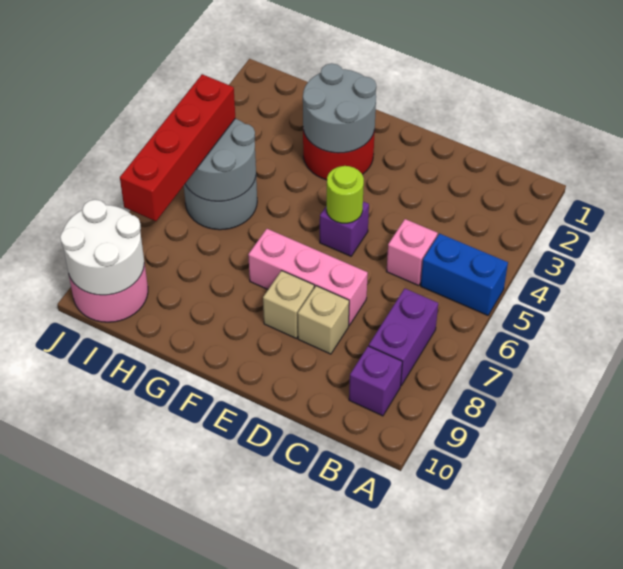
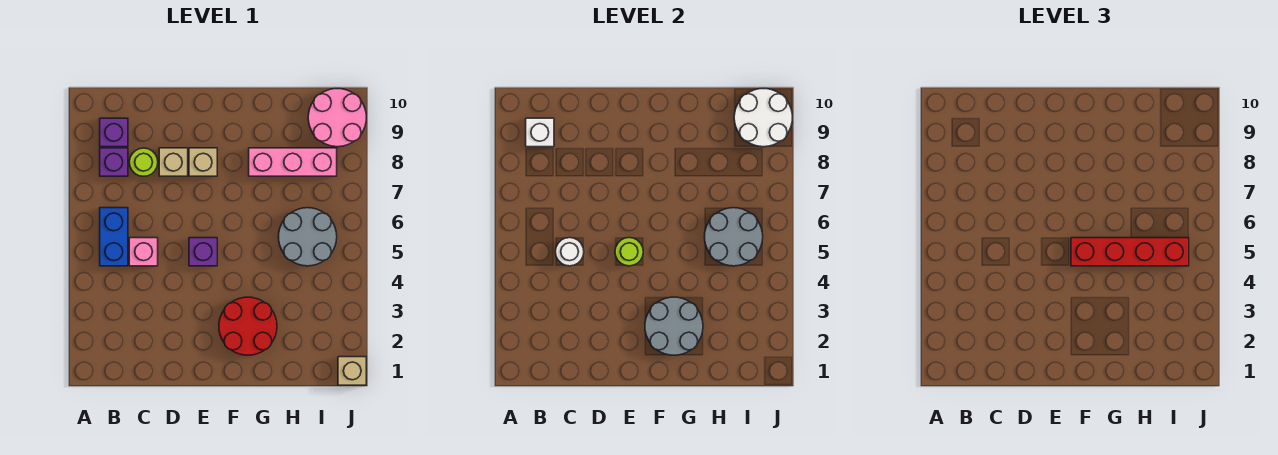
blue 1x2 brick [421,234,508,315] -> blue 1x2 brick turned to [100,208,128,266]
purple 1x2 brick [369,288,438,386] -> purple 1x1 brick [100,148,128,176]
none -> white 1x1 brick [526,118,554,147]
none -> white 1x1 round brick [555,238,584,266]
none -> lime 1x1 round brick [129,148,158,176]
pink 1x3 brick [248,229,368,325] -> pink 1x3 brick moved to [249,148,337,176]
red 1x4 brick [120,74,235,221] -> red 1x4 brick turned to [1071,238,1189,266]
none -> tan 1x1 brick [338,357,366,385]

